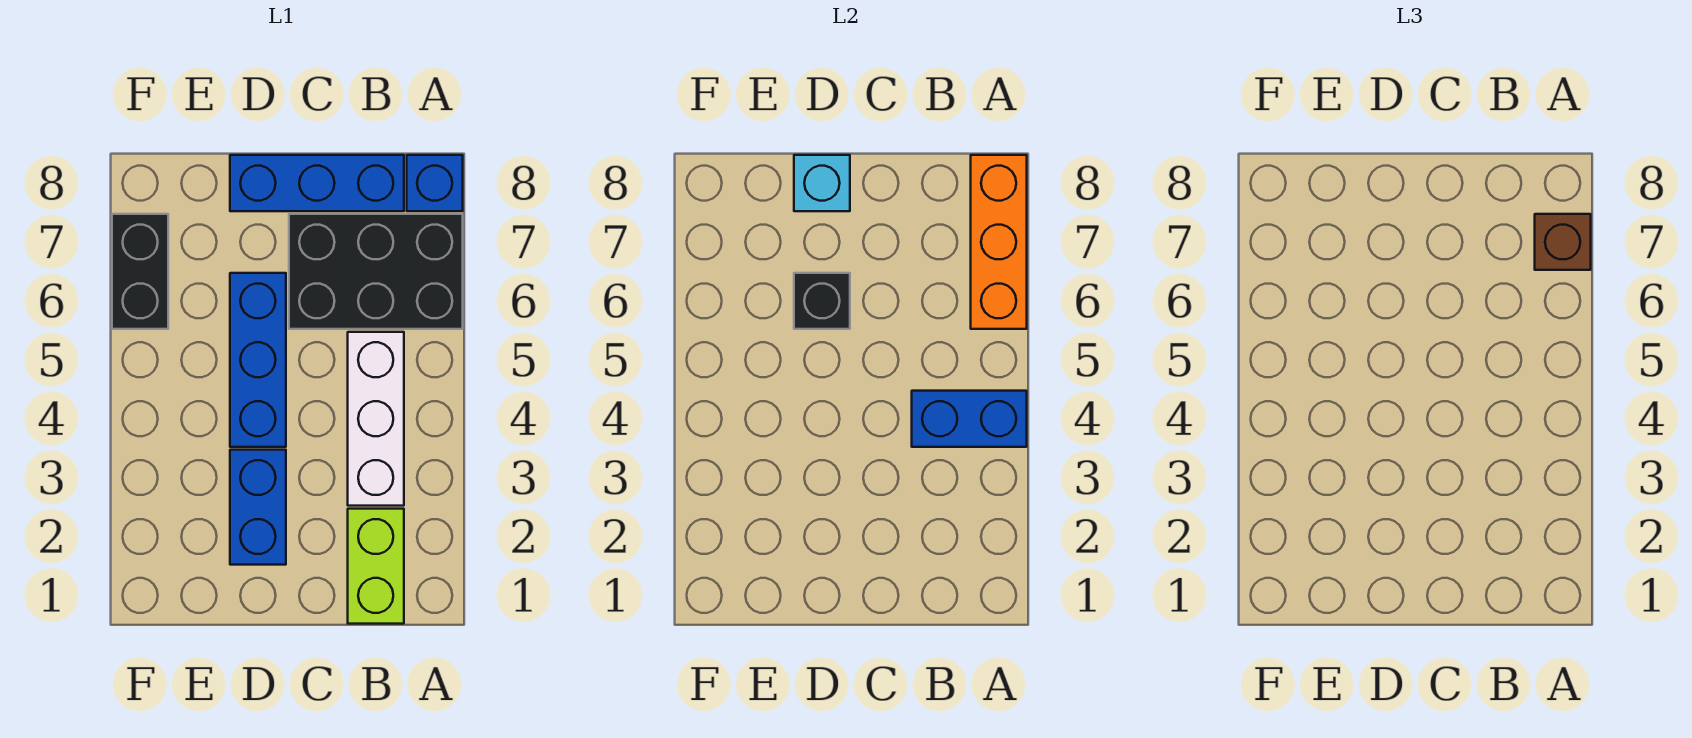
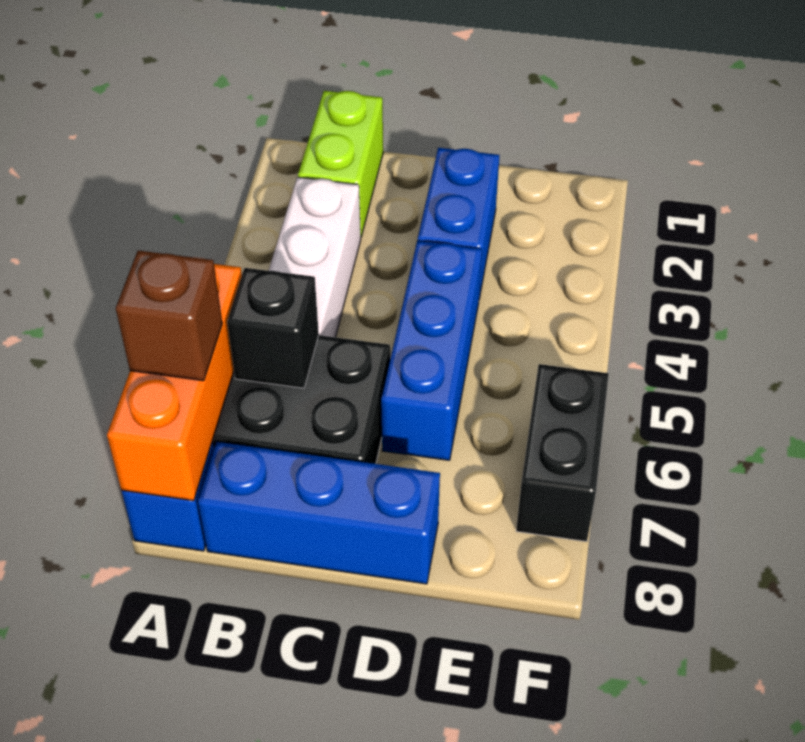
blue 1x2 brick [912,391,1027,447] -> none
black 1x1 brick [794,273,850,329] -> black 1x1 brick moved to [227,268,319,388]
cyan 1x1 brick [794,155,850,211] -> none

